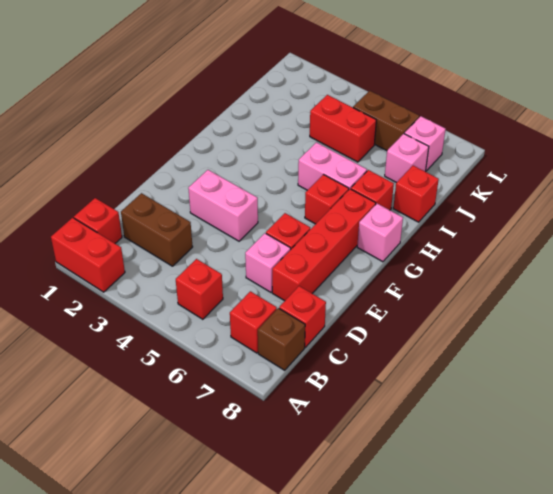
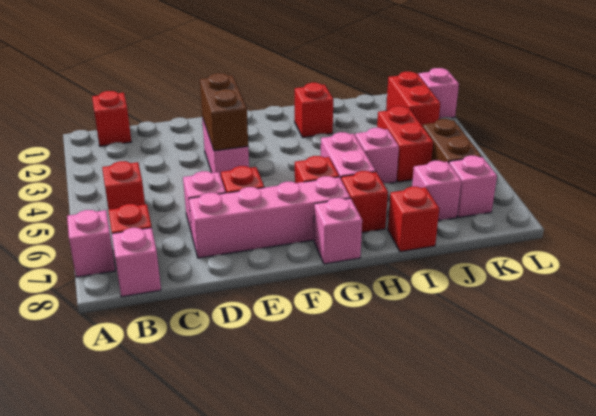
red 1x2 brick [51,218,125,292] -> red 1x2 brick moved to [386,72,440,126]
none -> pink 1x1 brick [67,210,115,277]
brown 1x1 brick [258,308,305,370] -> pink 1x1 brick [112,228,161,297]
brown 1x2 brick [121,193,193,266] -> brown 1x2 brick moved to [200,73,248,151]
red 1x1 brick [279,286,326,347] -> red 1x1 brick moved to [295,83,333,137]
red 1x4 brick [272,189,376,301] -> pink 1x4 brick [189,176,350,258]
none -> pink 1x1 brick [355,128,399,183]
none -> pink 1x1 brick [419,68,459,119]

